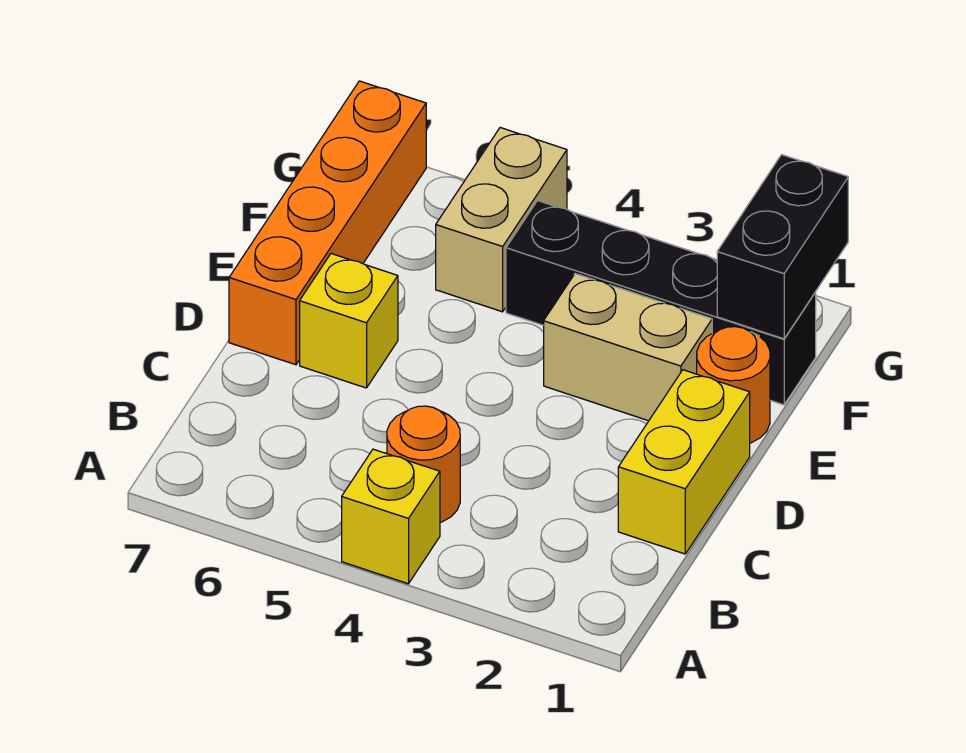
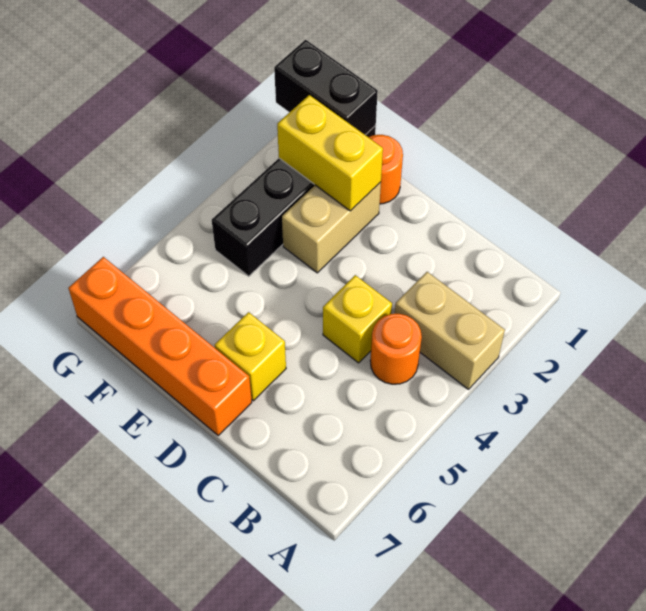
yellow 1x1 brick [342,449,440,584] -> yellow 1x1 brick moved to [323,275,392,363]
yellow 1x2 brick [618,370,750,554] -> yellow 1x2 brick moved to [277,95,383,211]
tan 1x2 brick [436,128,567,312] -> tan 1x2 brick moved to [395,272,505,389]

